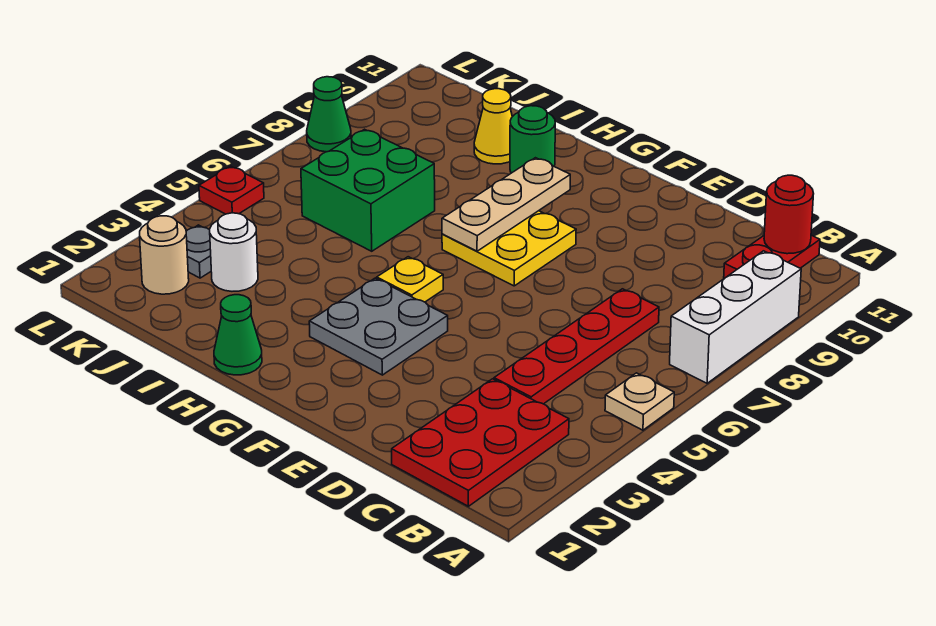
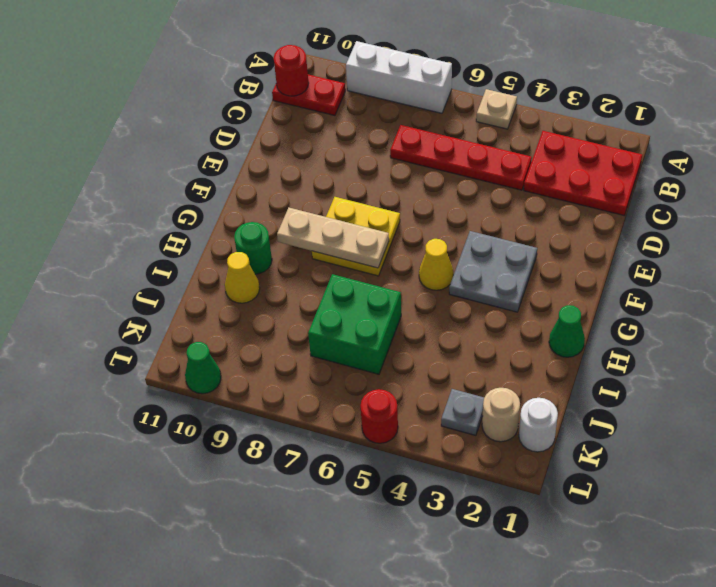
yellow 1x1 plate [377,257,443,302] -> yellow 1x1 cone [419,239,453,290]
white 1x1 round brick [210,213,258,291] -> white 1x1 round brick moved to [519,398,558,452]
red 1x1 plate [199,166,264,214] -> red 1x1 round brick [360,389,398,443]
green 1x1 cone [307,77,351,152] -> green 1x1 cone moved to [185,342,221,394]

